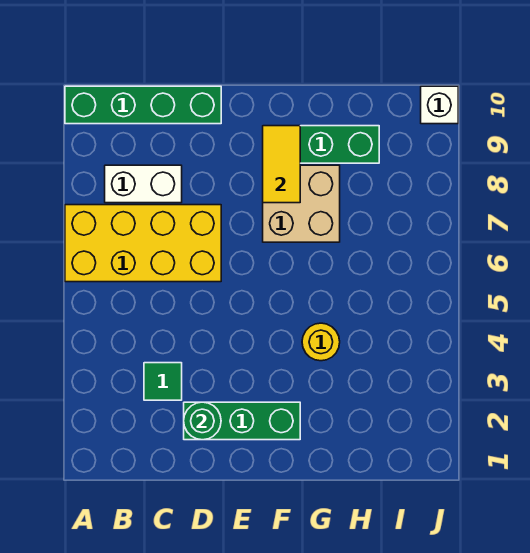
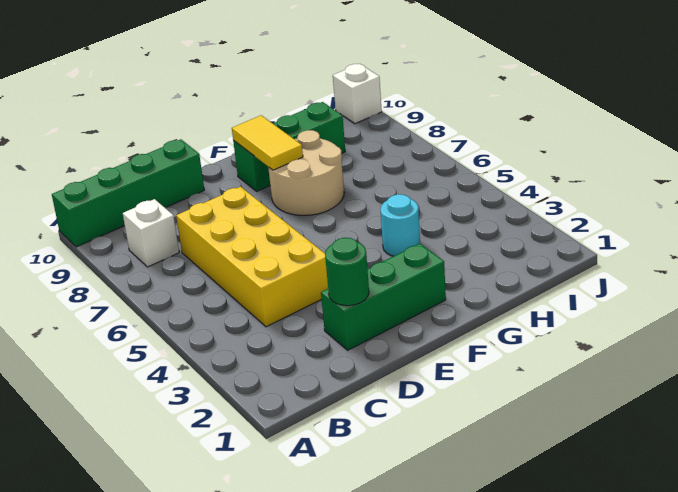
yellow 2x4 brick [65,205,221,282] -> yellow 2x4 brick turned to [176,187,328,327]
white 1x2 brick [105,165,182,203] -> white 1x1 brick [123,199,179,267]
green 1x1 tile [144,363,182,400] -> none
tan 2x2 brick [263,165,340,242] -> tan 2x2 round brick [268,130,344,215]
yellow 1x1 round brick [302,323,340,361] -> cyan 1x1 round brick [380,194,420,256]

